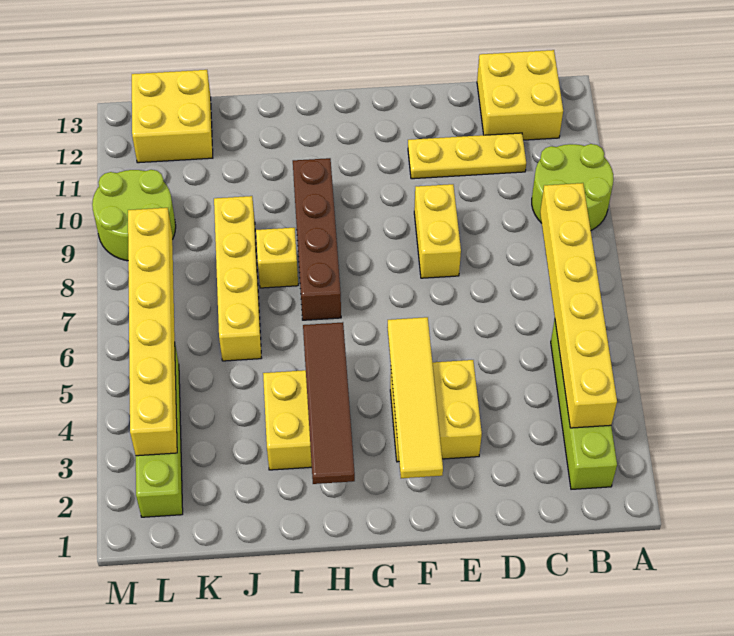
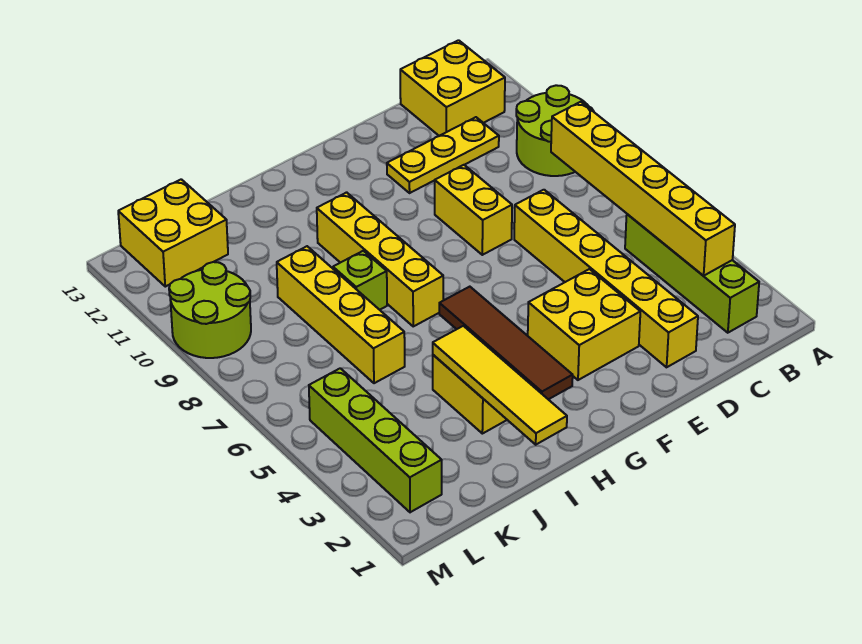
yellow 1x4 tile [387,317,443,478] -> yellow 1x4 tile moved to [433,326,567,445]
brown 1x4 brick [293,158,341,320] -> yellow 1x4 brick [317,192,443,326]
yellow 1x1 brick [256,228,298,288] -> lime 1x1 brick [333,251,387,310]
yellow 1x6 brick [128,208,177,456] -> yellow 1x6 brick moved to [514,190,698,367]

